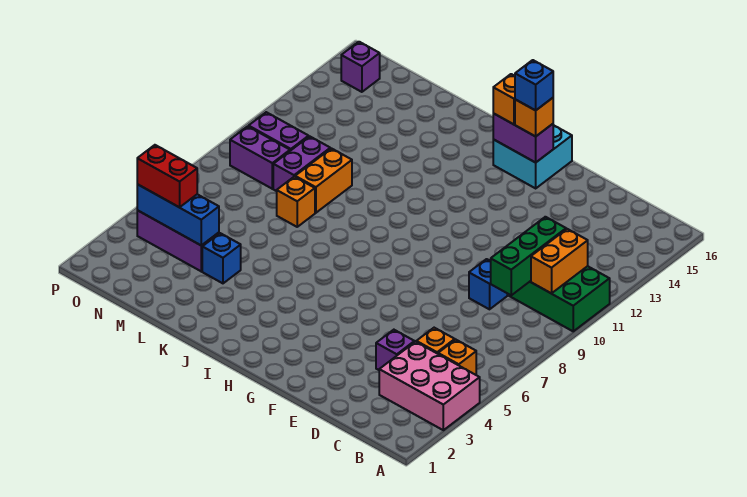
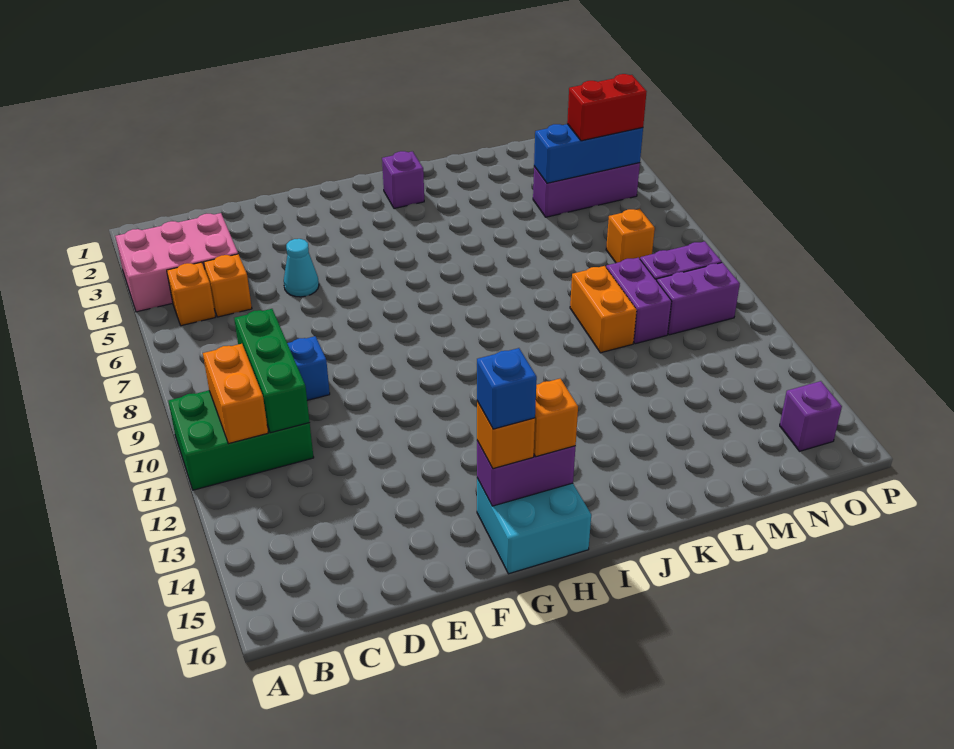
purple 1x1 brick [376,330,414,370] -> purple 1x1 brick moved to [382,151,424,209]
none -> cyan 1x1 cone [284,239,319,297]
blue 1x1 brick [202,233,241,283] -> none
orange 1x1 brick [277,177,315,227] -> orange 1x1 brick moved to [606,209,655,263]

